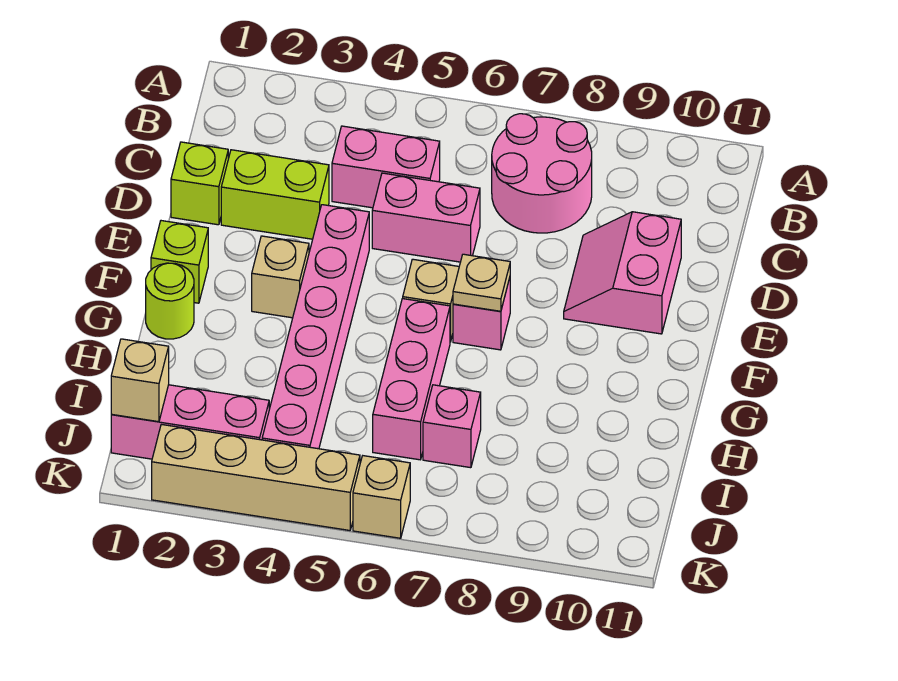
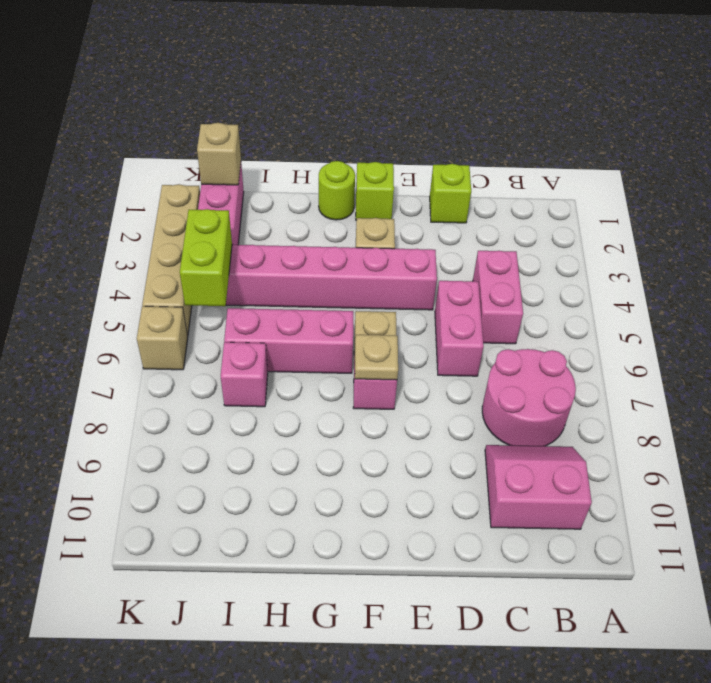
lime 1x2 brick [221,150,329,239] -> lime 1x2 brick moved to [180,209,232,306]
pink 2x2 slope [564,212,681,334] -> pink 2x2 slope moved to [485,445,592,529]

